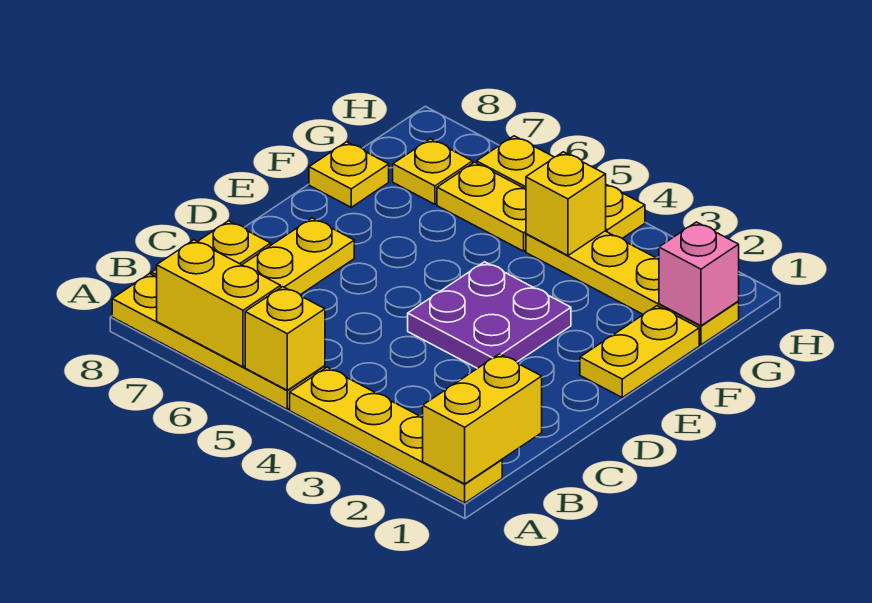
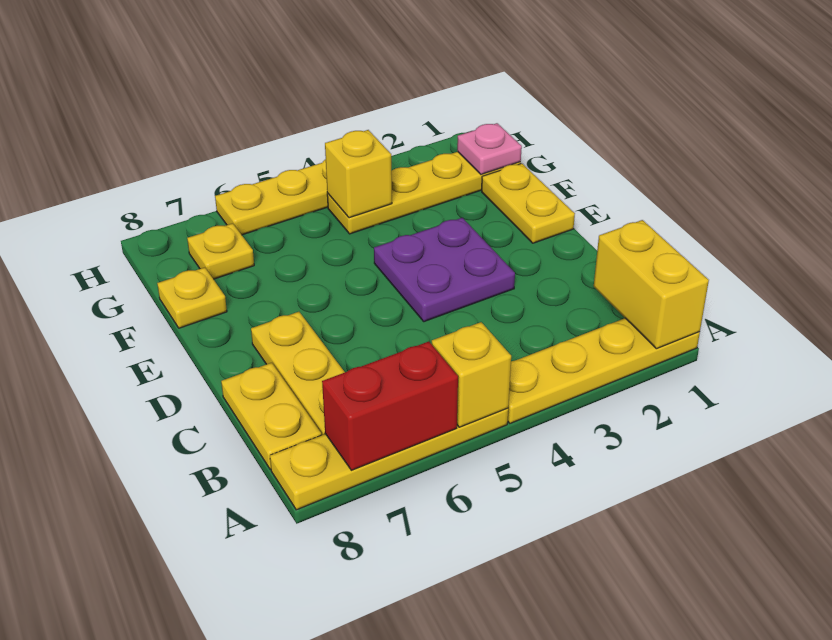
yellow 1x2 brick [157,240,281,367] -> red 1x2 brick [322,341,458,470]
pink 1x1 brick [659,222,739,326] -> pink 1x1 plate [457,123,522,174]
yellow 1x2 plate [437,162,526,251] -> none

